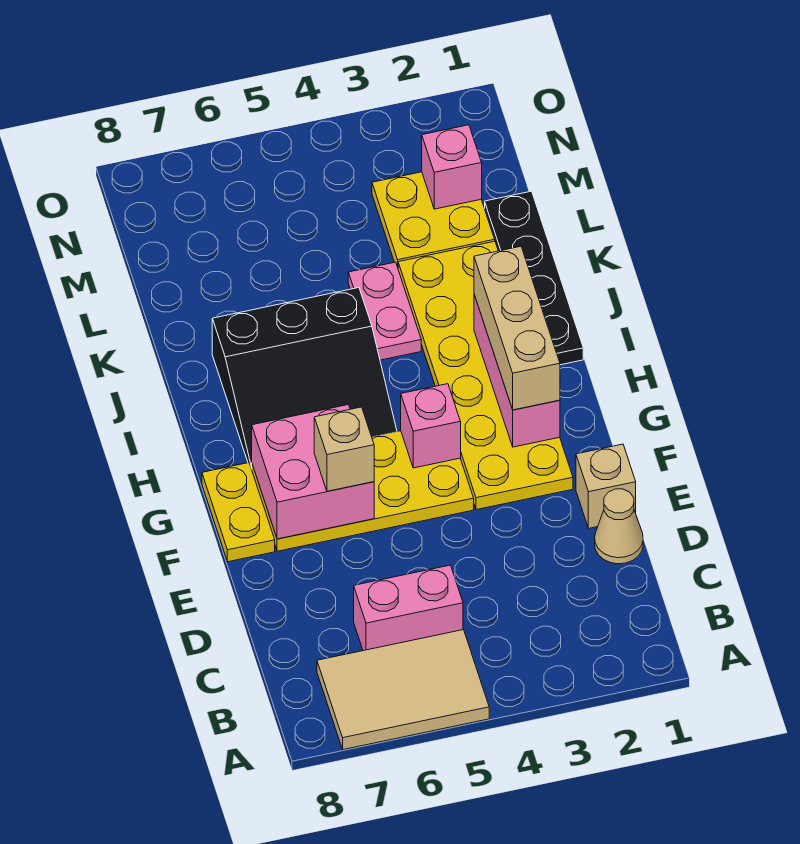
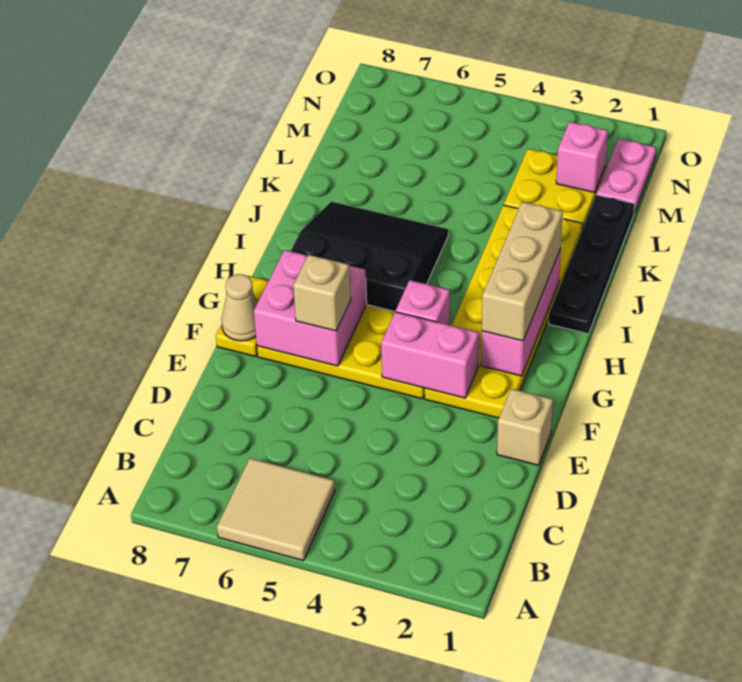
tan 2x3 tile [317,630,489,750] -> tan 2x2 tile [217,458,335,561]
pink 1x2 brick [354,565,463,651] -> pink 1x2 brick moved to [381,312,479,398]
tan 1x1 cone [595,489,643,564] -> tan 1x1 cone moved to [221,274,257,341]
black 3x3 slope [212,288,397,469] -> black 3x3 slope turned to [291,202,448,312]
pink 1x2 plate [348,262,421,360] -> pink 1x2 plate moved to [597,139,656,213]

